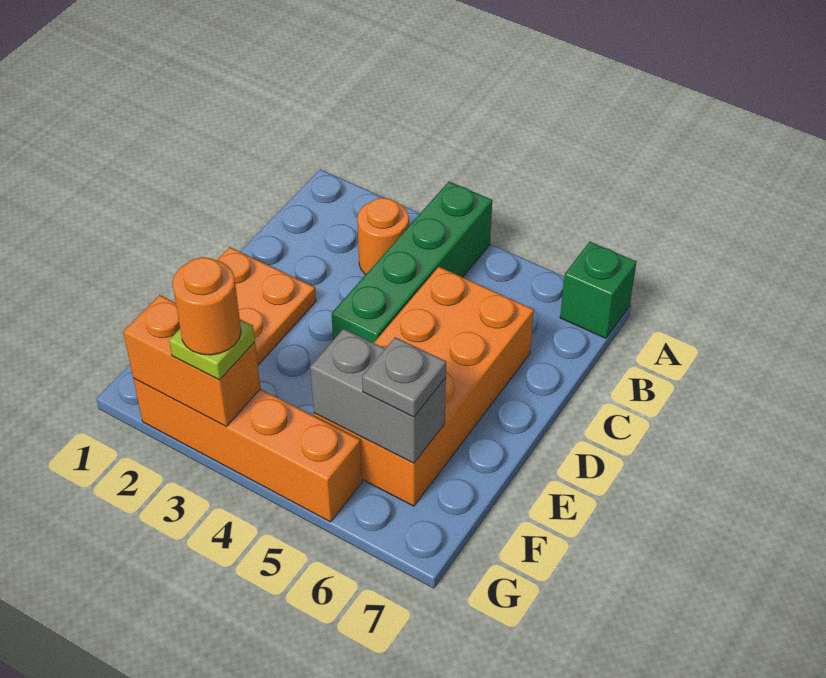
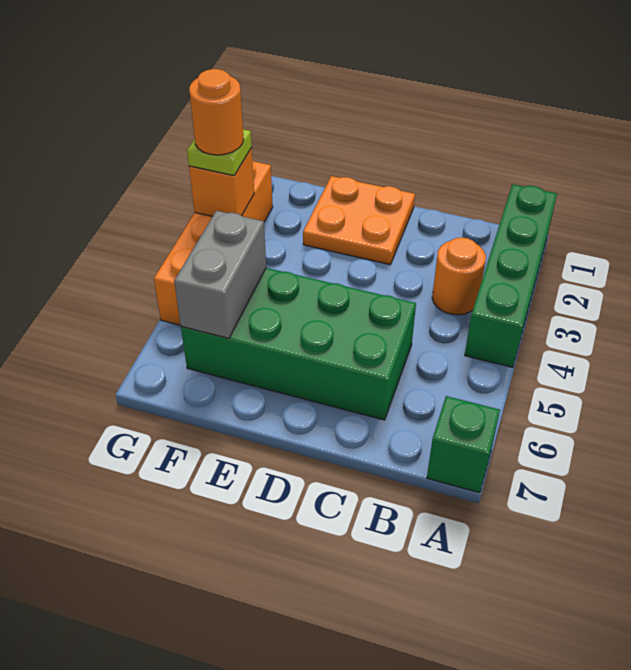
green 1x4 brick [332,182,492,343] -> green 1x4 brick turned to [465,184,557,367]
orange 2x4 brick [314,267,534,506] -> green 2x4 brick [181,268,416,420]
grey 1x1 plate [362,337,446,417] -> none
orange 1x2 brick [123,295,261,426] -> orange 1x1 brick [189,148,254,216]

